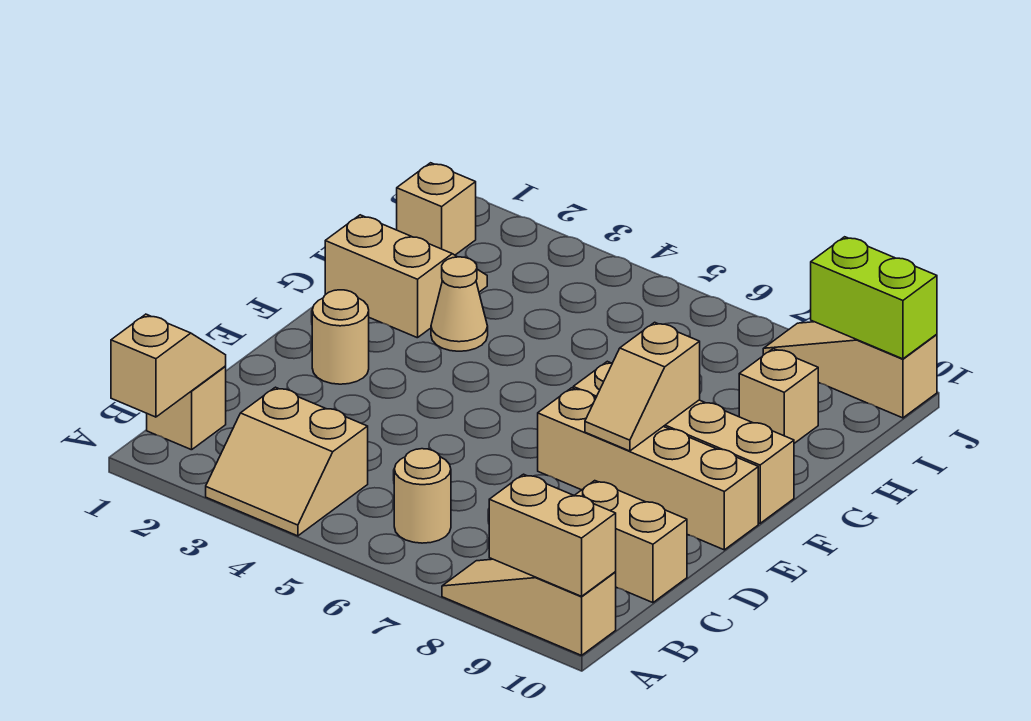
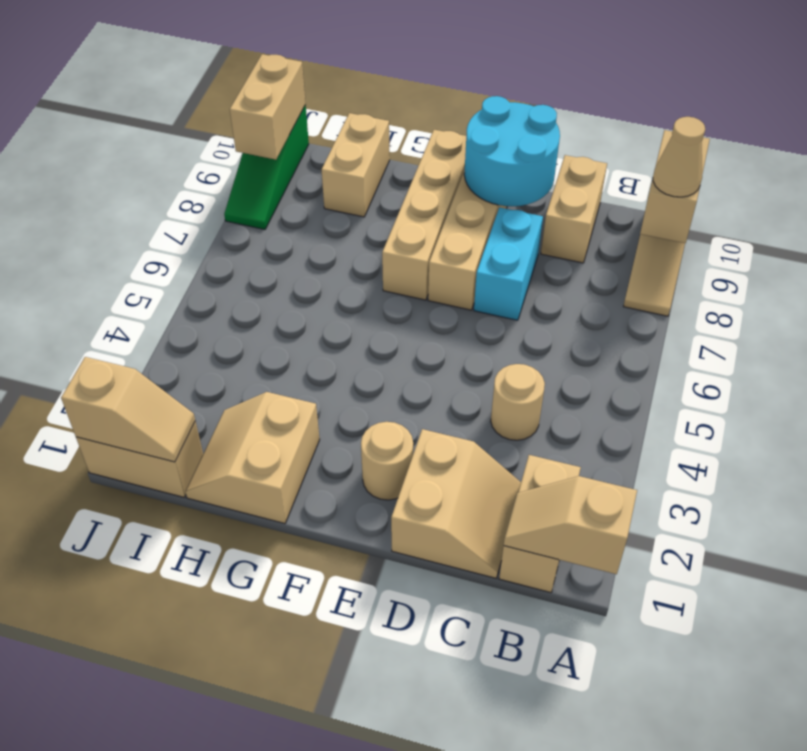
tan 2x2 slope [206,387,368,536] -> tan 2x2 slope moved to [391,429,521,578]
tan 1x1 brick [147,367,226,450] -> tan 1x2 brick [499,455,581,593]
tan 1x1 round brick [394,449,451,543] -> tan 1x1 round brick moved to [491,364,545,440]
none -> cyan 1x2 brick [474,207,543,320]
none -> cyan 2x2 round brick [464,96,560,206]
tan 1x2 slope [585,322,700,451] -> tan 1x2 slope moved to [61,357,195,462]
tan 1x1 cone [431,257,488,351] -> tan 1x1 cone moved to [653,117,705,197]
tan 1x1 brick [739,349,818,443] -> tan 1x2 brick [321,113,390,217]
tan 1x1 brick [397,163,476,255] -> tan 1x2 brick [76,421,203,497]
tan 1x3 slope [763,322,937,418] -> green 1x3 slope [224,105,309,229]
lime 1x2 brick [811,237,937,359] -> tan 1x2 brick [230,54,306,160]

